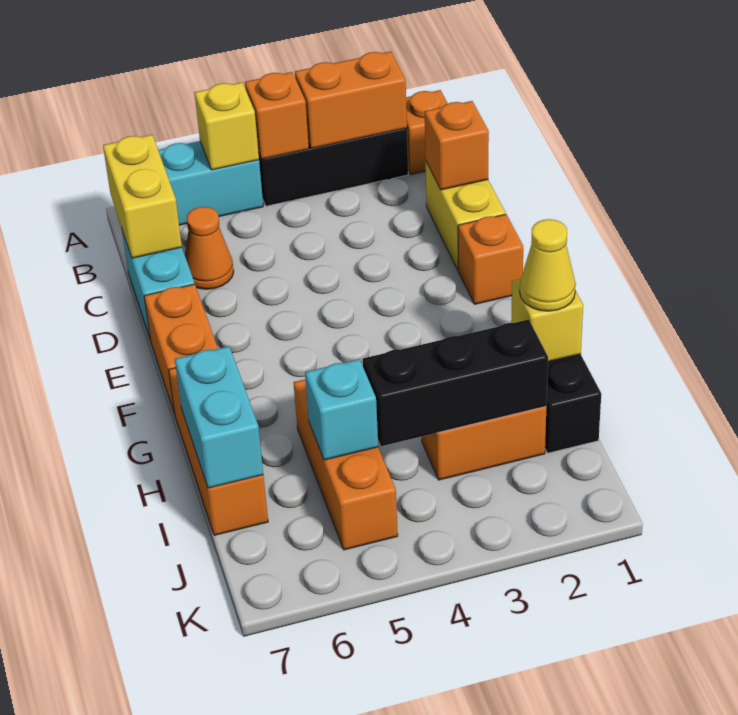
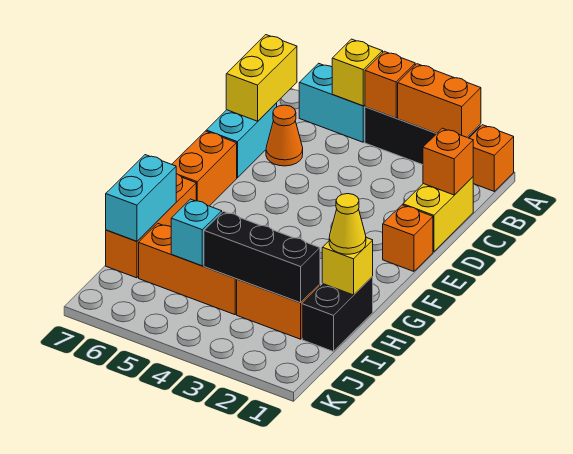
orange 1x3 brick [294,379,398,550] -> orange 1x3 brick turned to [139,224,237,315]

